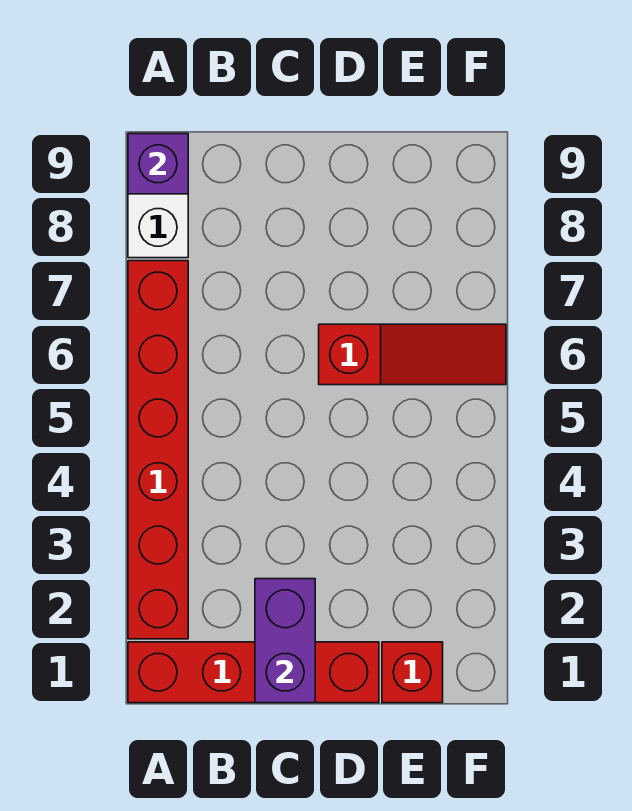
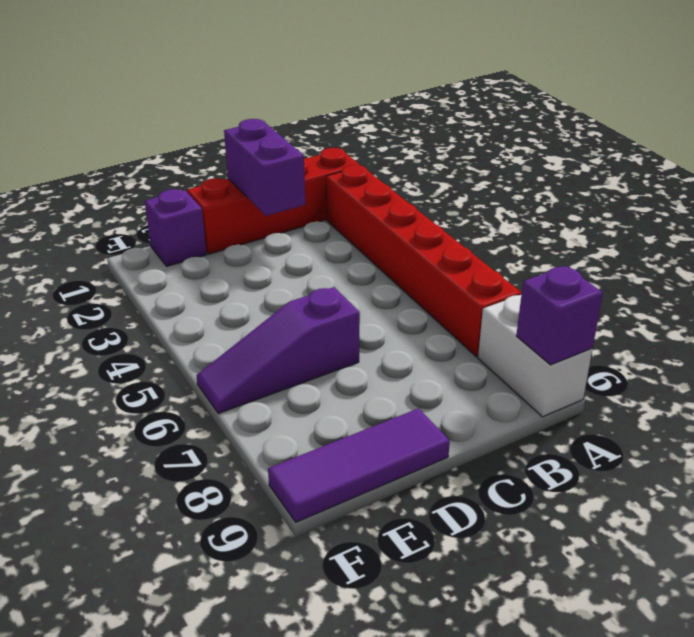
red 1x3 slope [319,324,506,385] -> purple 1x3 slope [196,287,360,413]
none -> purple 1x3 tile [268,408,450,522]
red 1x1 brick [382,642,443,703] -> purple 1x1 brick [145,189,207,266]

